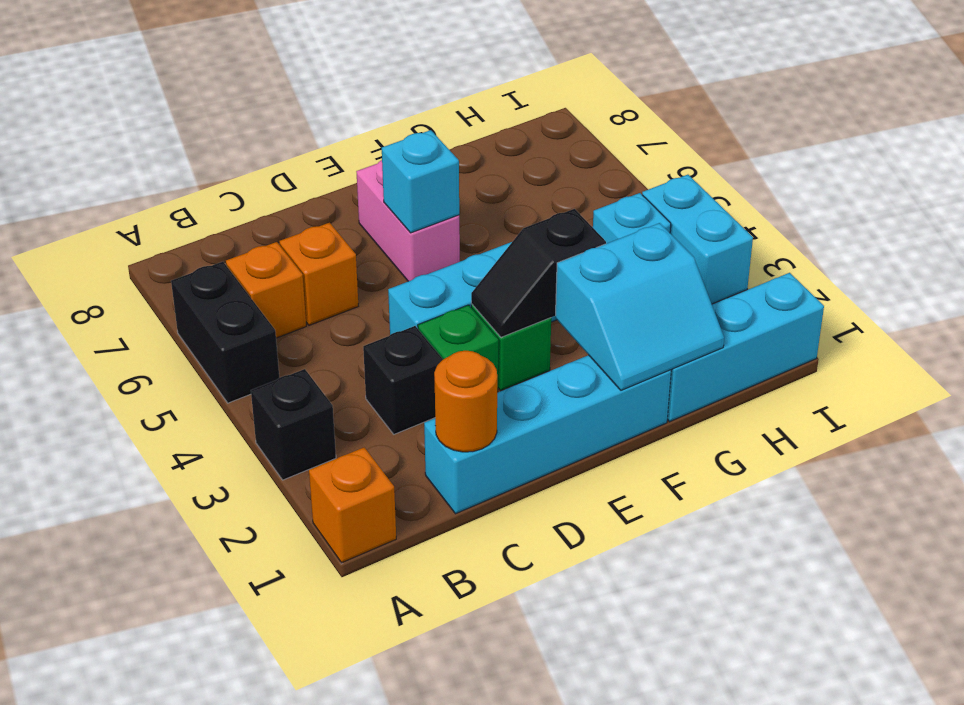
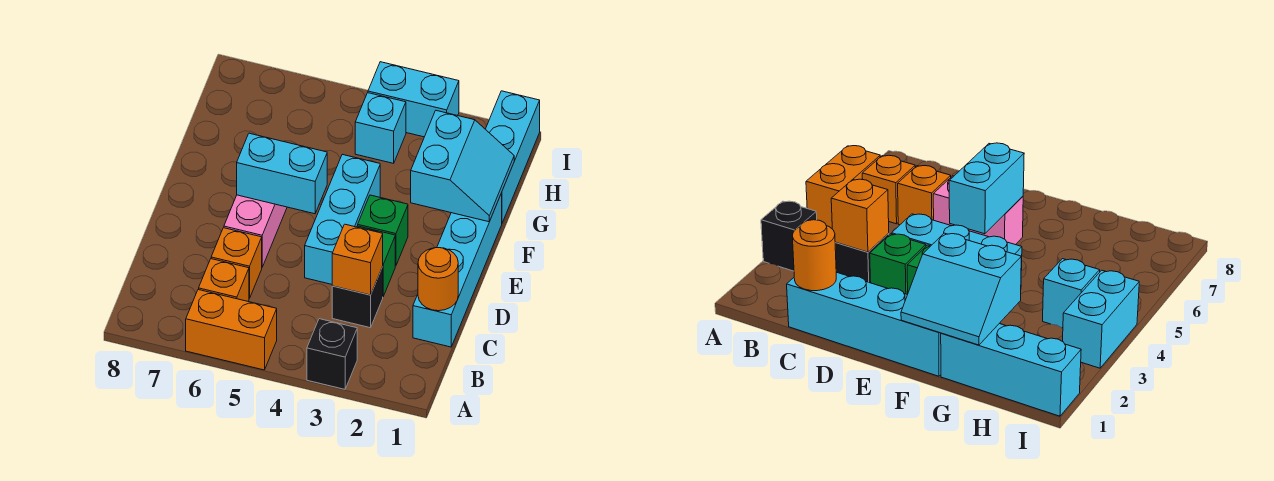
orange 1x1 brick [309,447,396,563] -> orange 1x1 brick moved to [332,224,383,295]
black 1x2 brick [171,262,279,403] -> orange 1x2 brick [186,290,277,370]
black 1x2 slope [471,209,606,337] -> none
pink 1x2 brick [356,160,460,281] -> pink 1x2 brick turned to [224,195,287,267]
cyan 1x1 brick [382,130,459,233] -> cyan 1x2 brick [237,133,327,214]

